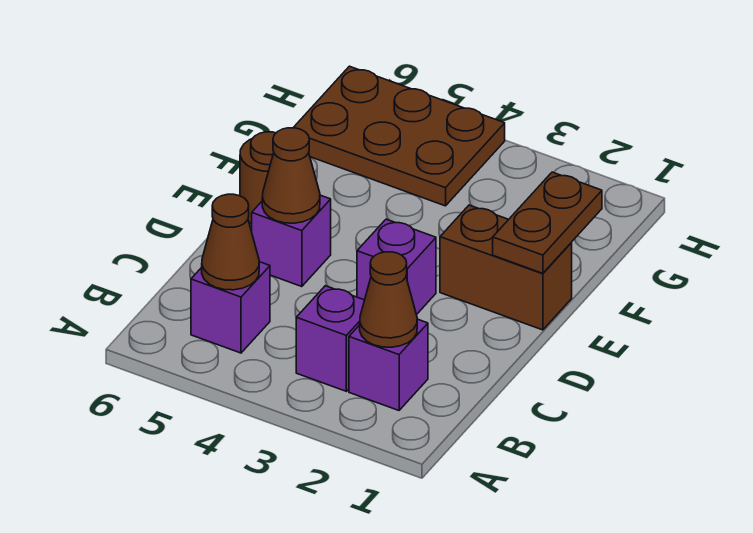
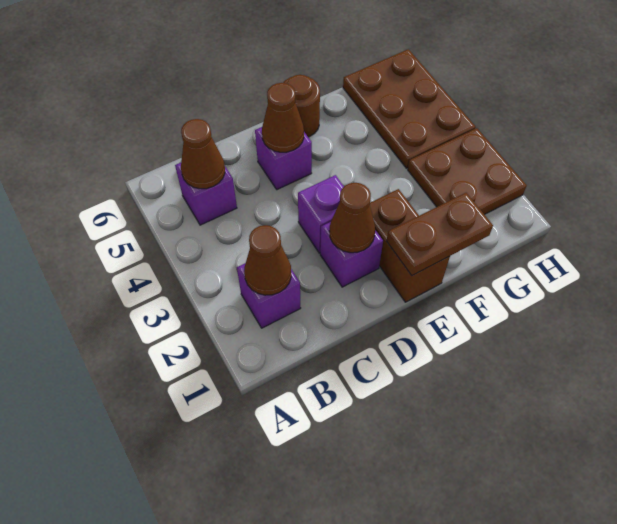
purple 1x1 brick [296,286,364,391] -> purple 1x1 brick moved to [320,222,383,287]
none -> brown 1x1 cone [329,183,375,253]
none -> brown 2x2 plate [408,128,527,215]

